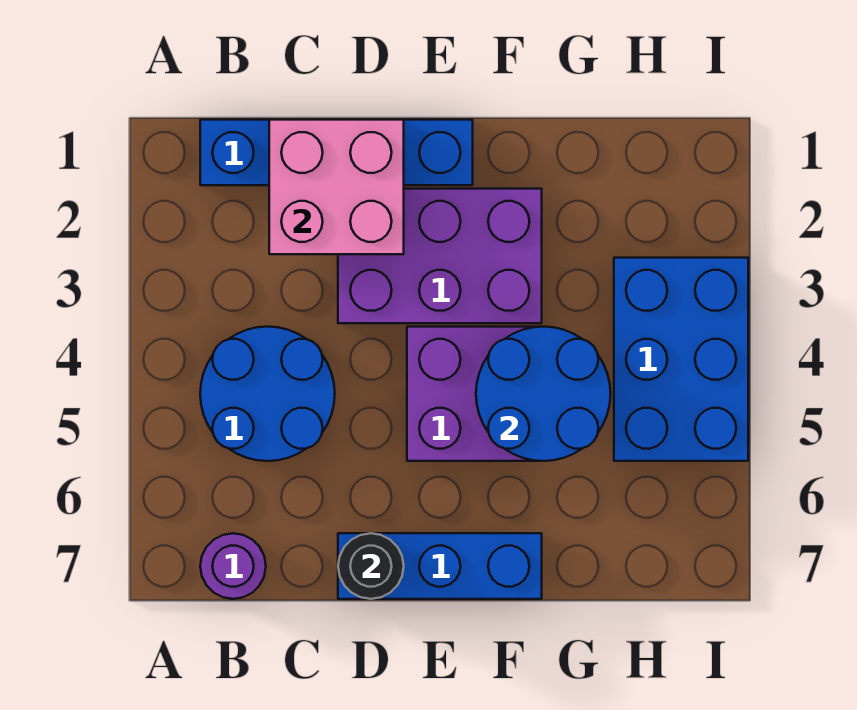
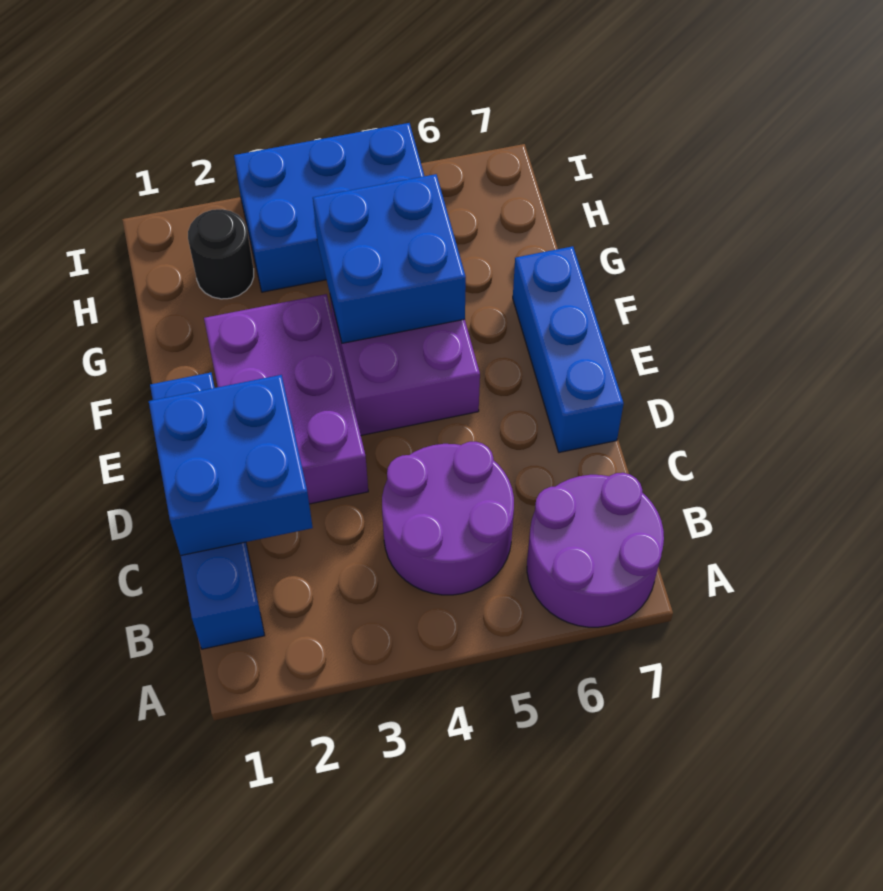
blue 2x2 round brick [200,327,335,461] -> purple 2x2 round brick [382,442,514,595]
purple 1x1 round brick [200,533,266,599] -> purple 2x2 round brick [527,473,664,627]
pink 2x2 brick [269,120,404,254] -> blue 2x2 brick [149,375,313,555]
black 1x1 round brick [338,533,404,599] -> black 1x1 round brick moved to [188,209,254,299]
blue 2x2 round brick [476,327,611,461] -> blue 2x2 brick [313,174,466,343]

